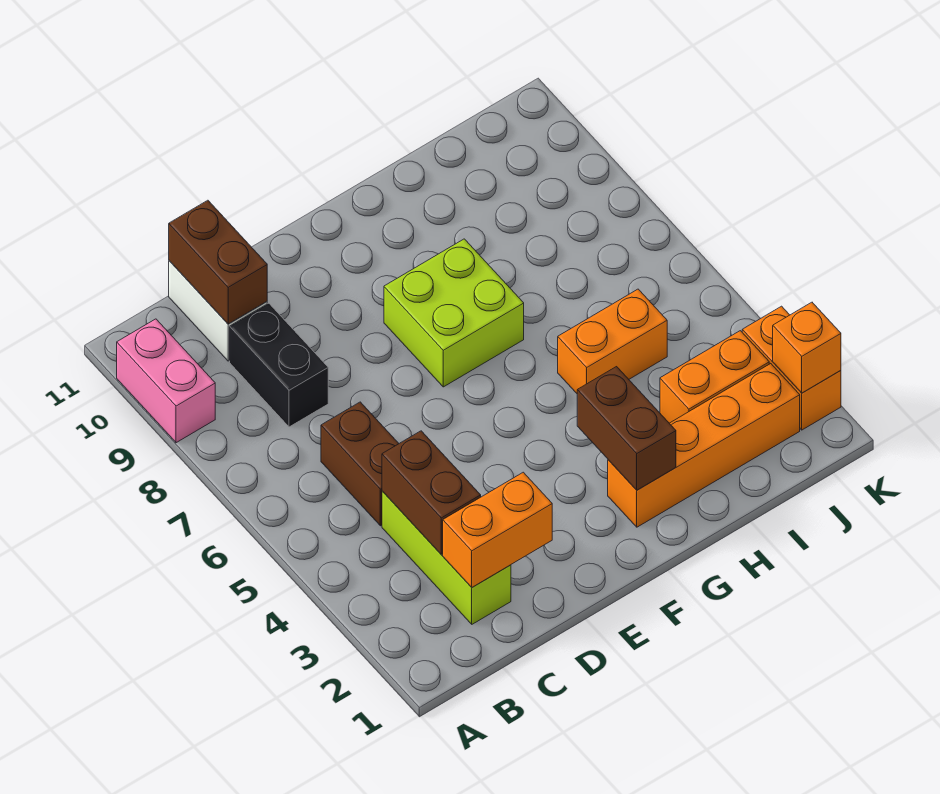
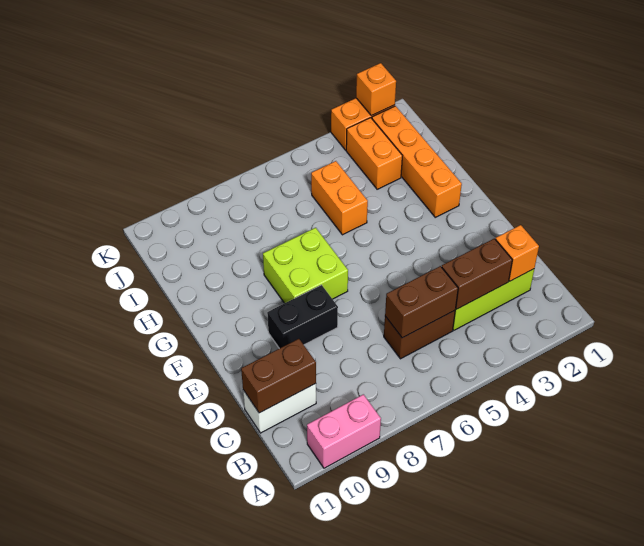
orange 1x2 brick [443,472,552,587] -> orange 1x1 brick [495,225,539,281]
black 1x2 brick [230,303,328,427] -> black 1x2 brick moved to [267,285,338,349]
brown 1x2 brick [577,367,676,490] -> brown 1x2 brick moved to [385,266,458,338]

